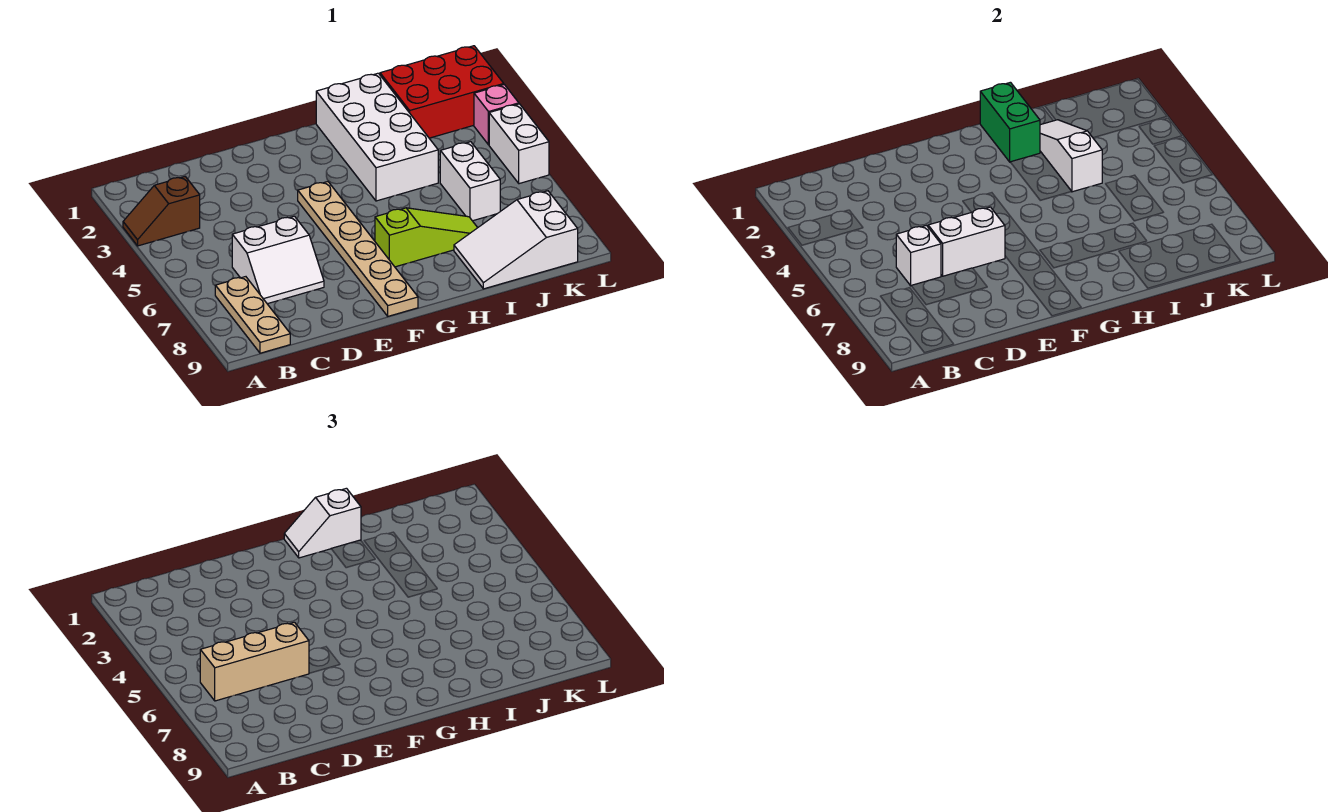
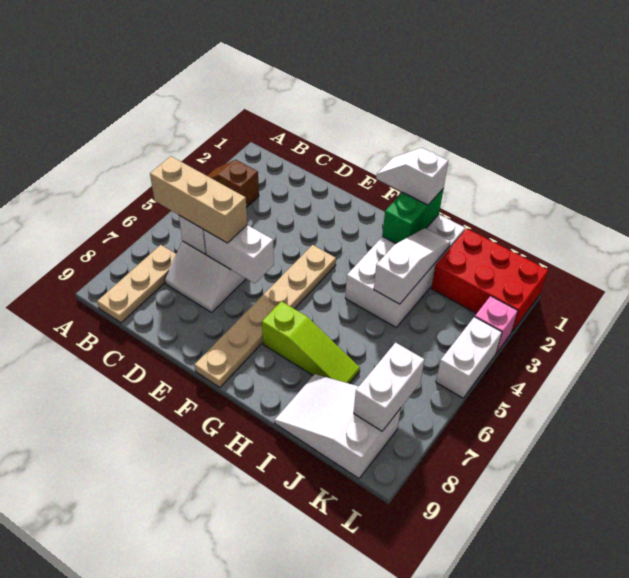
white 1x2 brick [440,142,500,221] -> white 1x2 brick moved to [354,343,425,431]

